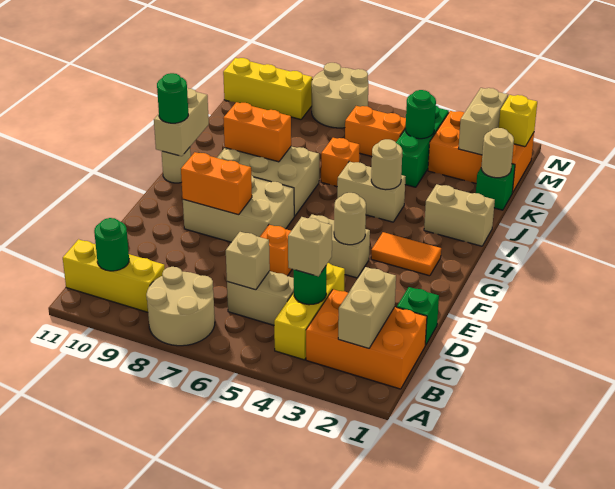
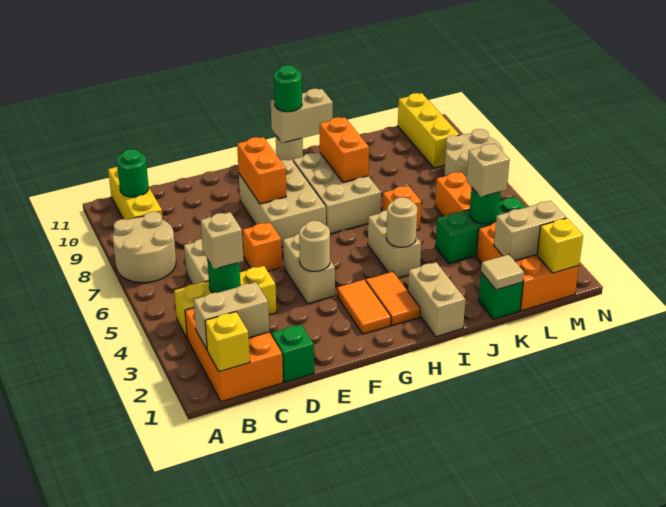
none -> yellow 1x1 brick [205,312,250,372]
tan 1x1 brick [226,232,270,290] -> tan 1x1 brick moved to [466,144,510,197]
none -> orange 1x2 tile [366,272,420,326]
tan 1x1 round brick [481,128,514,178] -> tan 1x1 tile [481,254,524,290]

